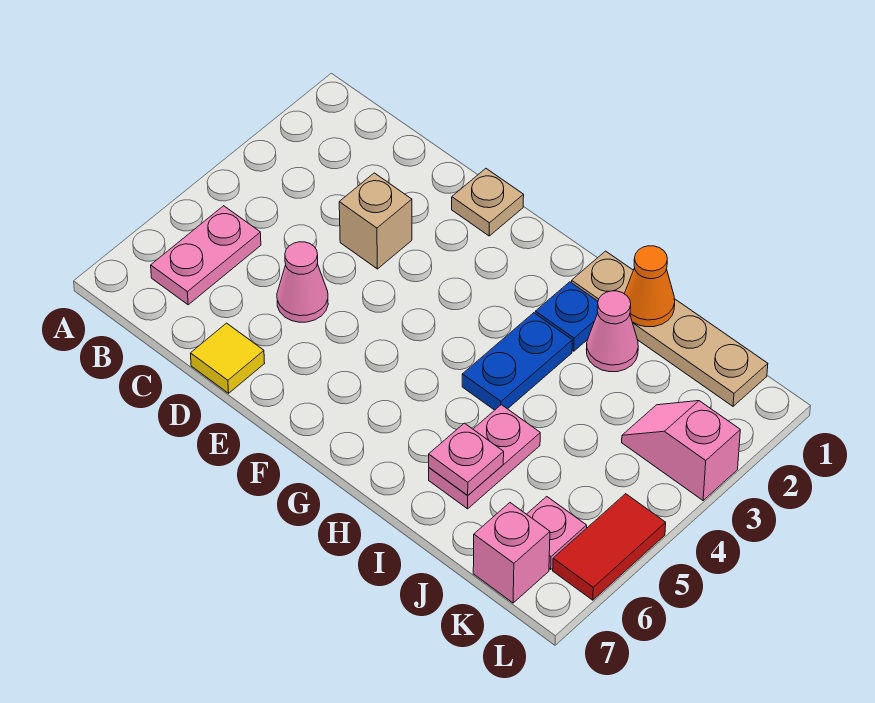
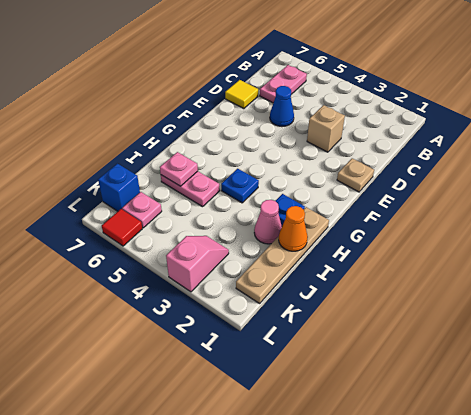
pink 1x2 plate [151,206,261,305] -> pink 1x2 plate turned to [260,65,307,103]
pink 1x1 cone [277,242,328,322] -> blue 1x1 cone [270,86,294,126]
blue 1x2 plate [462,313,572,410] -> blue 1x1 plate [221,169,259,203]
pink 1x1 brick [473,503,550,603] -> blue 1x1 brick [98,164,140,211]
red 1x2 tile [553,494,666,600] -> red 1x1 tile [102,209,142,246]

